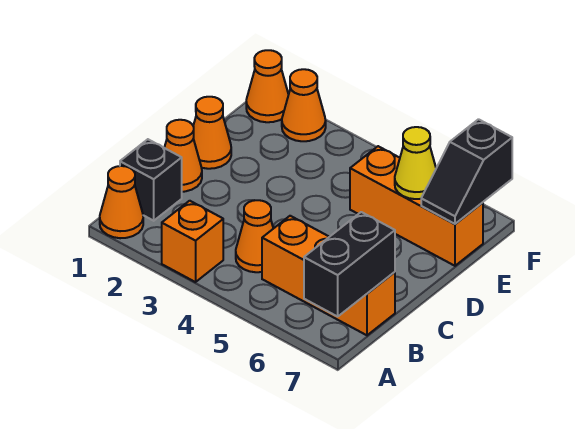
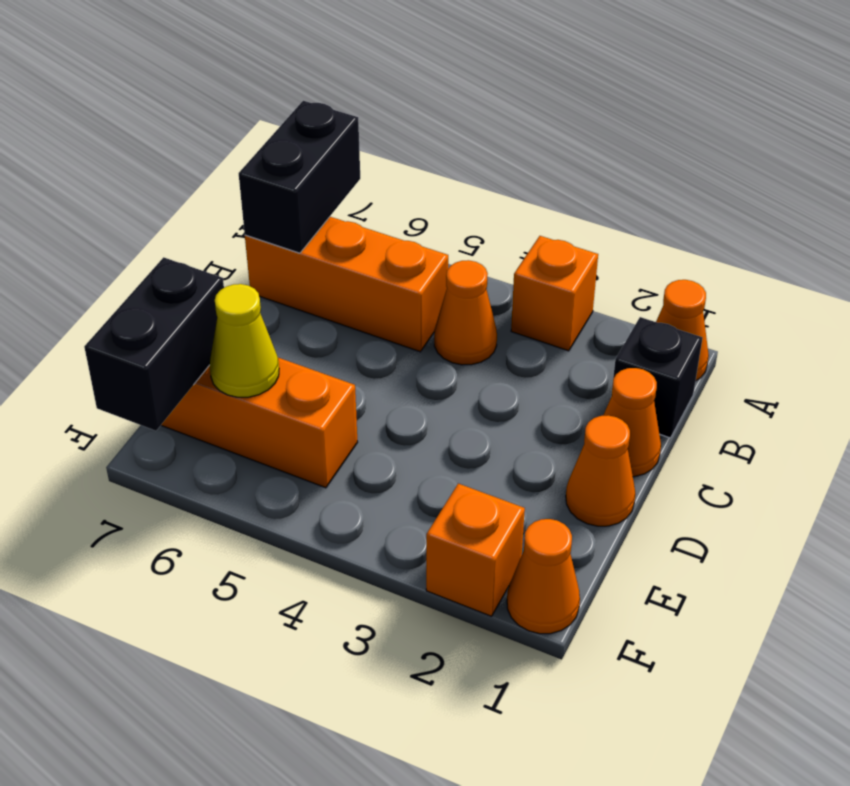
black 1x2 slope [421,119,512,224] -> black 1x2 brick [84,257,224,431]
orange 1x1 cone [282,69,326,141] -> orange 1x1 brick [426,484,525,616]

